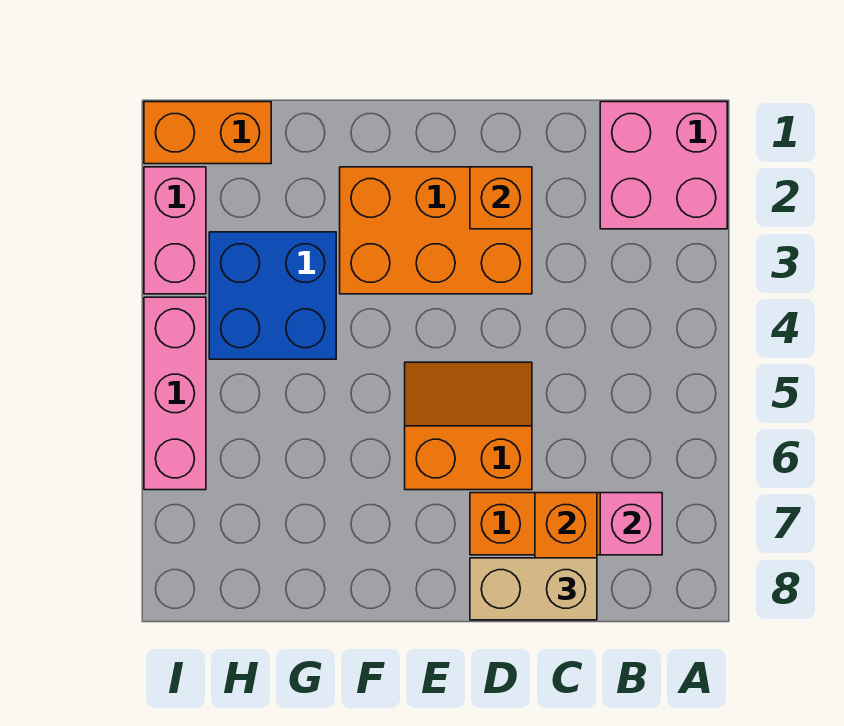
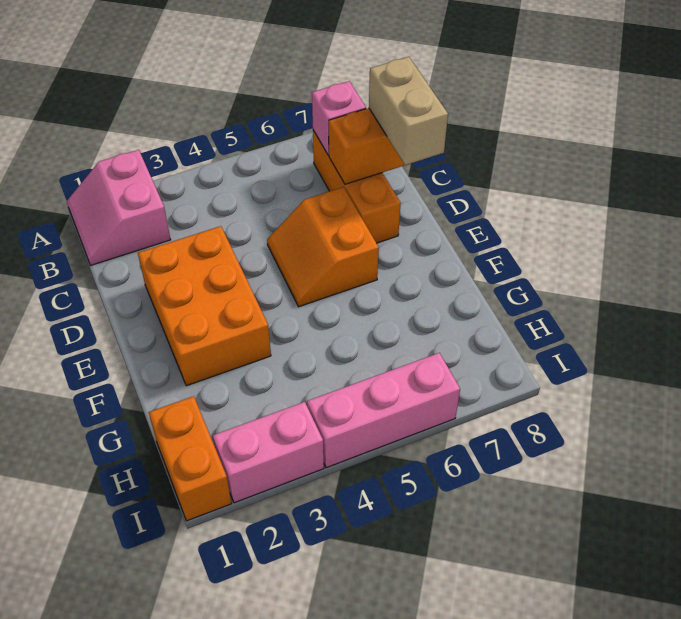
pink 2x2 brick [600,102,727,229] -> pink 2x2 slope [67,150,171,265]
orange 1x1 brick [470,167,532,229] -> none
blue 2x2 brick [209,232,336,359] -> none

